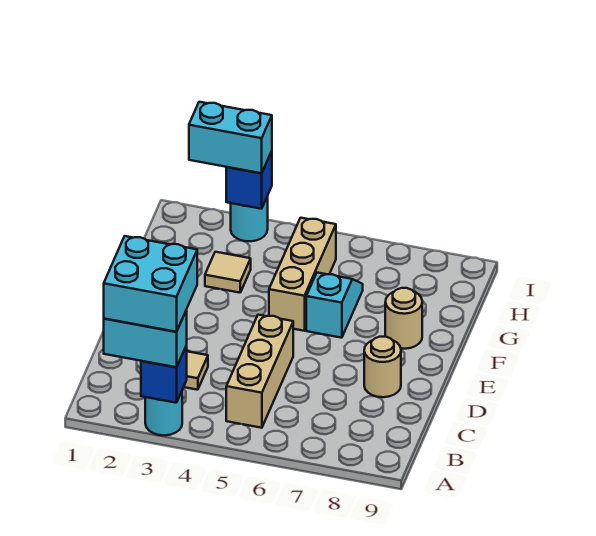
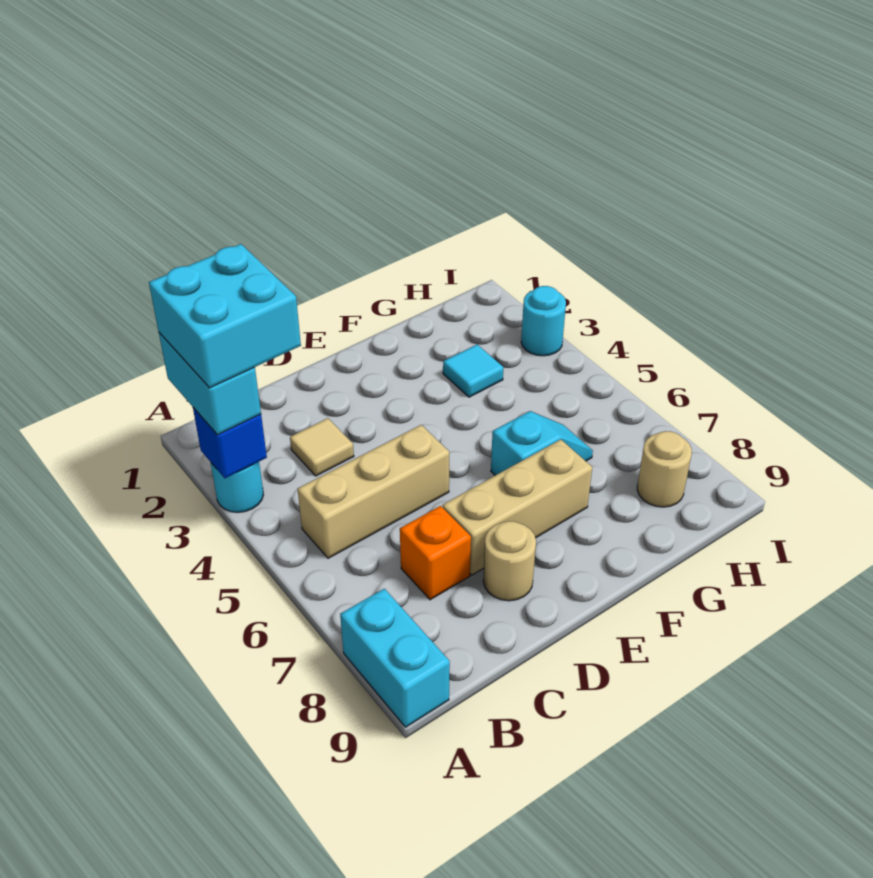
none -> orange 1x1 brick [400,506,471,600]
tan 1x3 brick [269,218,336,331] -> tan 1x3 brick moved to [443,440,592,575]
tan 1x1 round brick [385,288,422,349] -> tan 1x1 round brick moved to [637,431,692,507]
tan 1x1 tile [205,252,251,293] -> cyan 1x1 tile [443,345,503,397]
cyan 1x2 brick [189,102,272,173] -> cyan 1x2 brick moved to [340,589,450,727]
blue 1x1 brick [226,151,272,209] -> none

